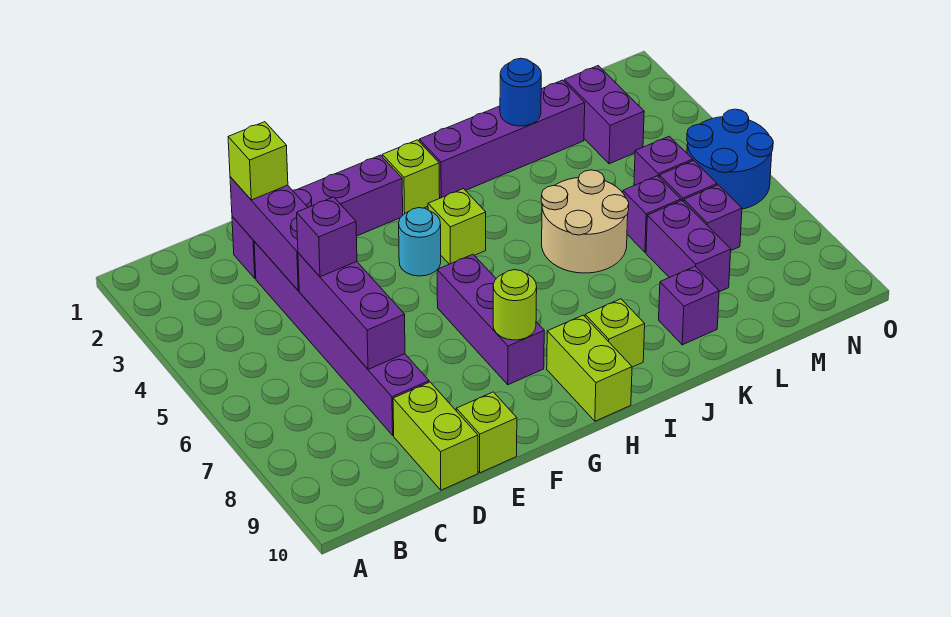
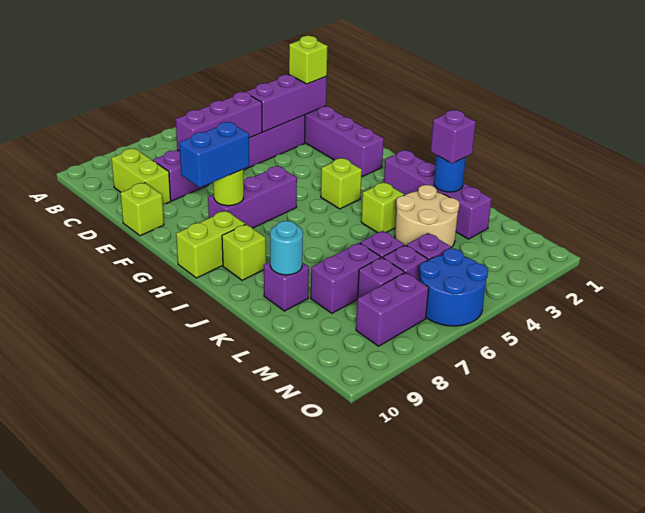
purple 1x1 brick [297,197,357,277] -> purple 1x1 brick moved to [431,110,476,163]
lime 1x2 brick [393,382,478,490] -> lime 1x2 brick turned to [111,149,171,204]
cyan 1x1 round brick [399,208,441,276] -> cyan 1x1 round brick moved to [270,221,303,275]
none -> blue 1x2 brick [179,122,249,188]
lime 1x1 brick [382,140,440,214] -> lime 1x1 brick moved to [361,182,404,233]
tan 2x2 round brick [541,170,629,273] -> tan 2x2 round brick moved to [395,185,459,248]
purple 1x2 brick [564,66,644,164] -> purple 1x2 brick moved to [356,272,429,346]

